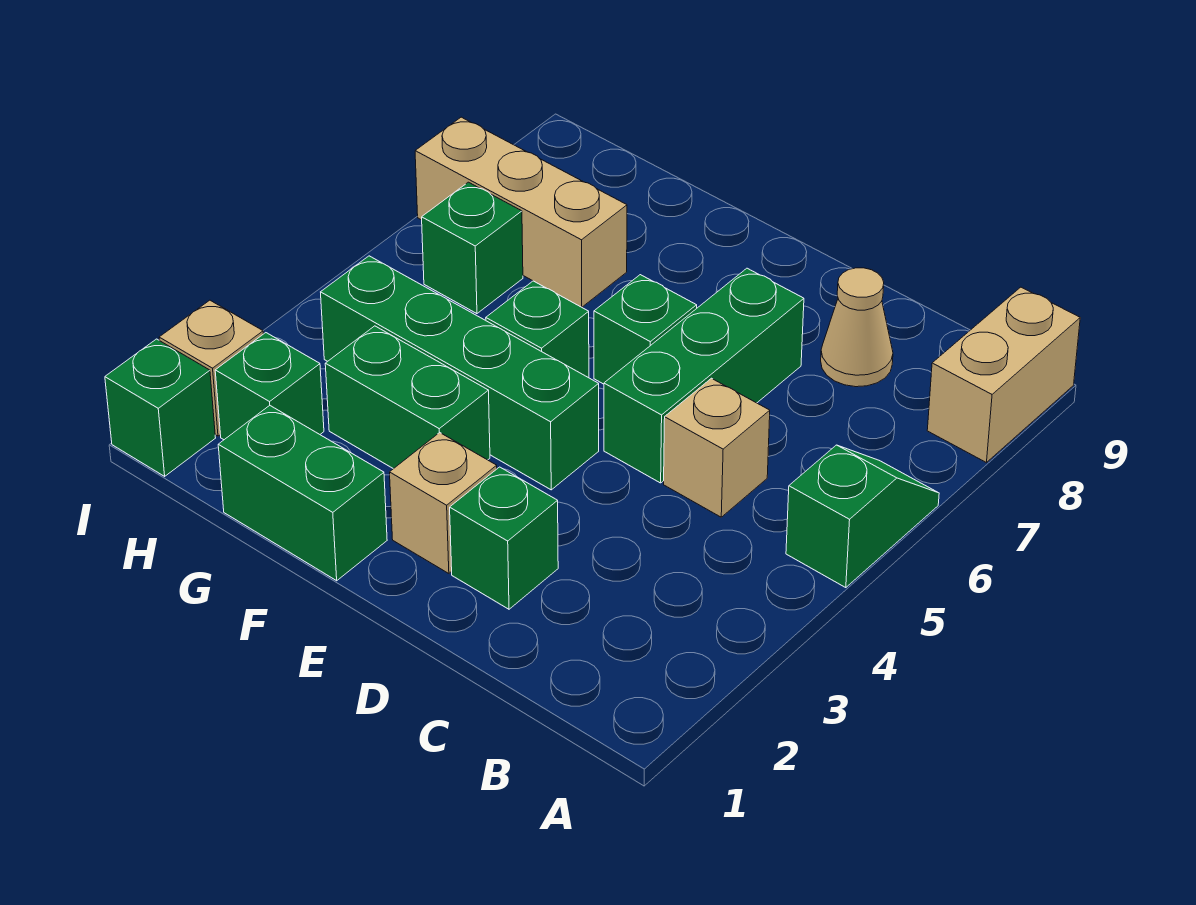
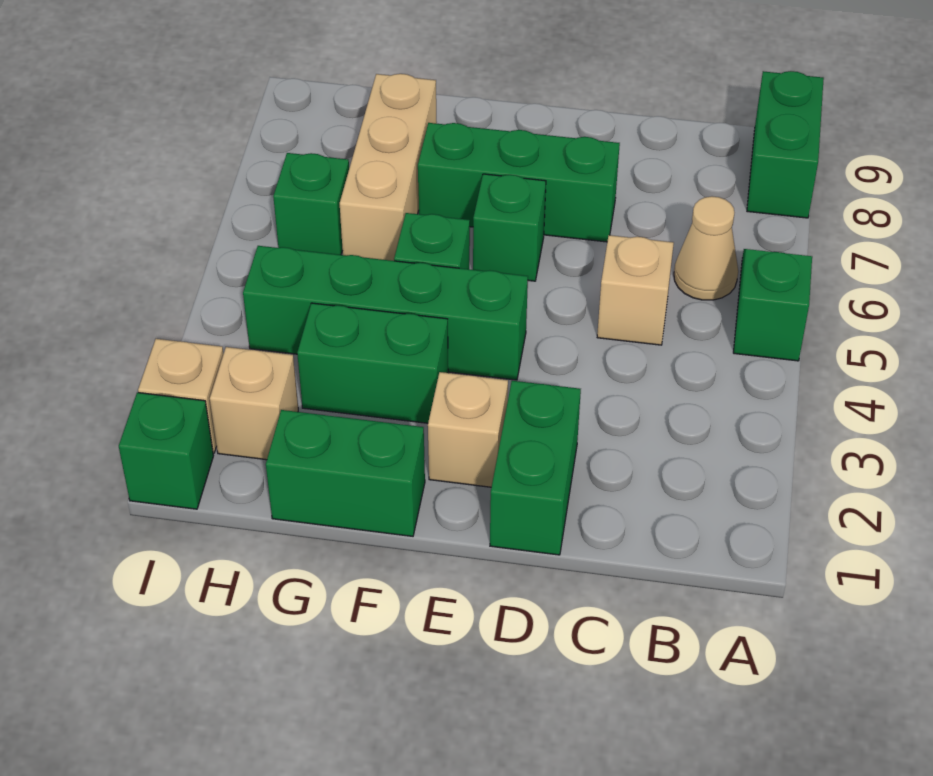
tan 1x2 brick [927,287,1080,463] -> green 1x2 brick [747,71,824,218]
tan 1x1 cone [821,268,893,387] -> tan 1x1 cone moved to [674,196,738,300]
green 1x1 brick [450,467,558,609] -> green 1x2 brick [490,381,581,555]
green 1x3 brick [604,268,804,483] -> green 1x3 brick turned to [418,123,620,242]
tan 1x3 brick [415,117,627,307] -> tan 1x3 brick turned to [340,74,437,261]
green 1x1 brick [215,333,324,440] -> tan 1x1 brick [210,347,298,460]

